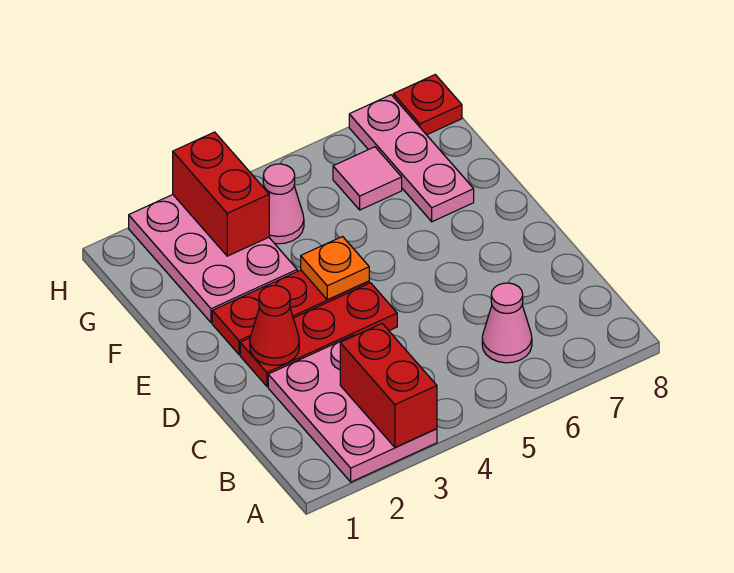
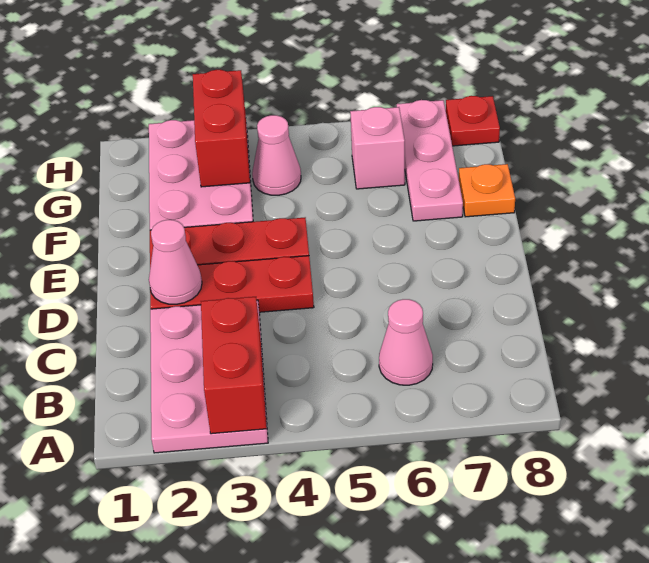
red 1x1 cone [250,286,299,365] -> pink 1x1 cone [149,220,202,304]
orange 1x1 plate [301,237,369,300] -> orange 1x1 plate moved to [459,164,515,217]
pink 1x1 tile [333,147,402,210] -> pink 1x1 brick [350,107,405,189]

